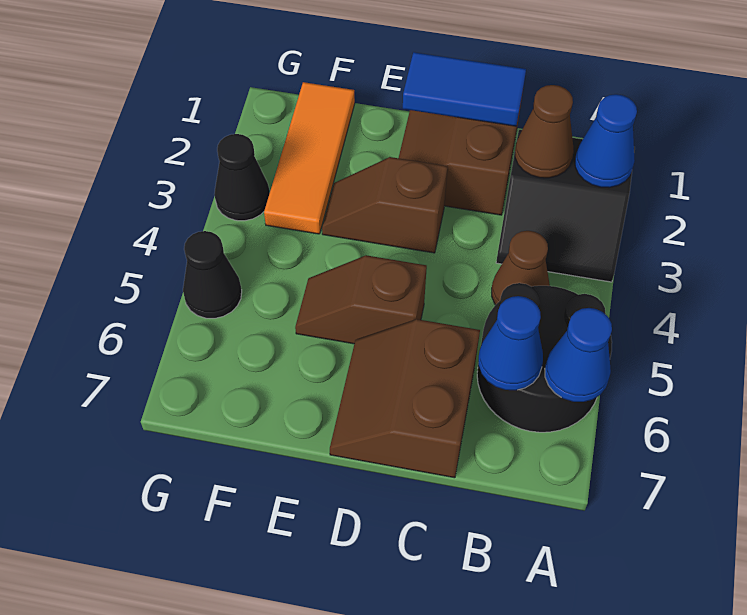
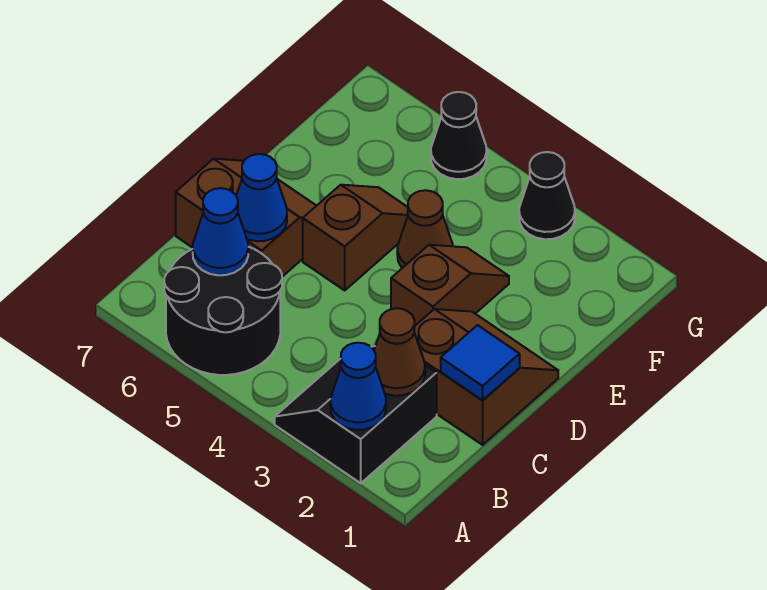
blue 1x1 cone [545,308,612,402] -> blue 1x1 cone moved to [236,154,287,241]
brown 1x1 cone [492,231,550,305] -> brown 1x1 cone moved to [397,190,453,268]
blue 1x2 tile [403,52,526,126] -> blue 1x1 tile [441,325,520,401]
orange 1x3 tile [264,82,355,234] -> none

